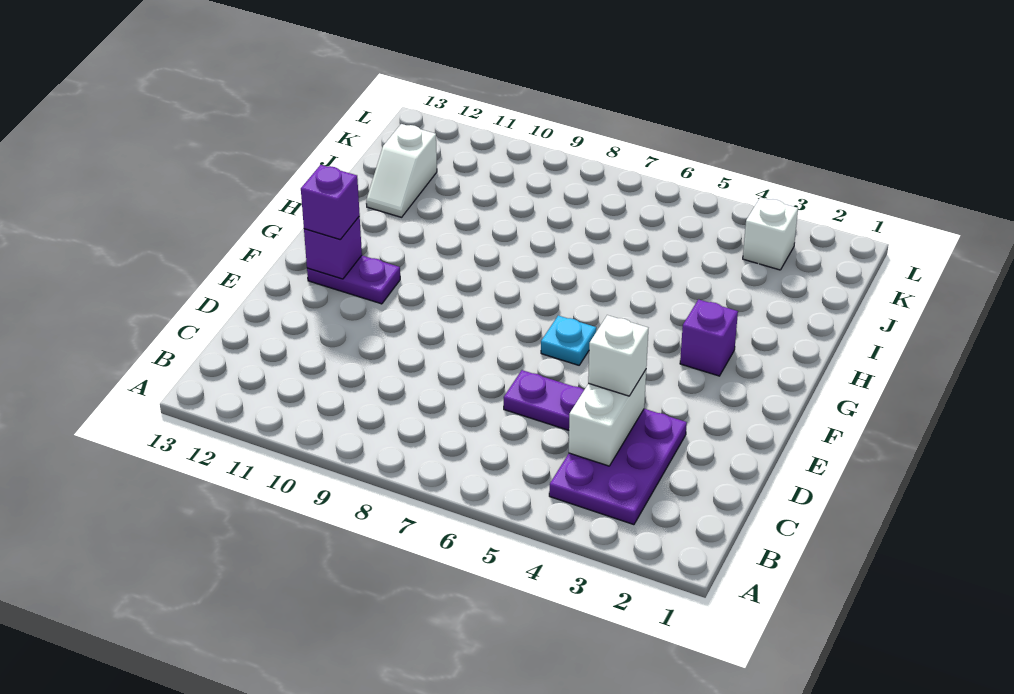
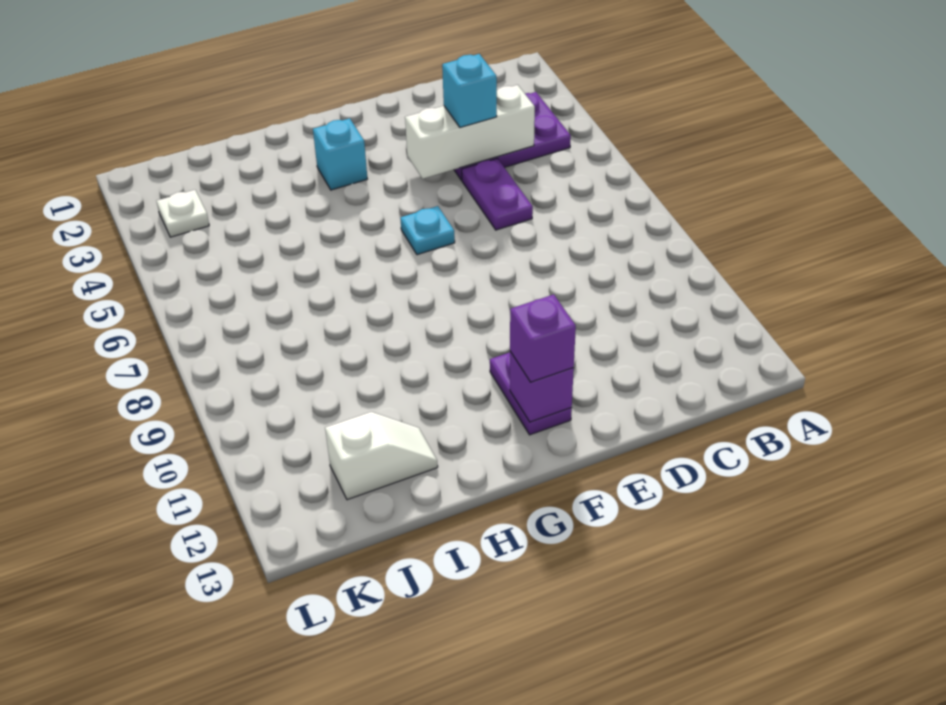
white 1x2 brick [569,370,646,466] -> white 1x3 brick [405,85,535,179]
white 1x1 brick [588,315,648,396] -> cyan 1x1 brick [442,54,497,127]
purple 1x1 brick [680,299,738,376] -> cyan 1x1 brick [313,118,367,190]
white 1x1 brick [743,197,798,270] -> white 1x1 plate [157,190,209,237]

